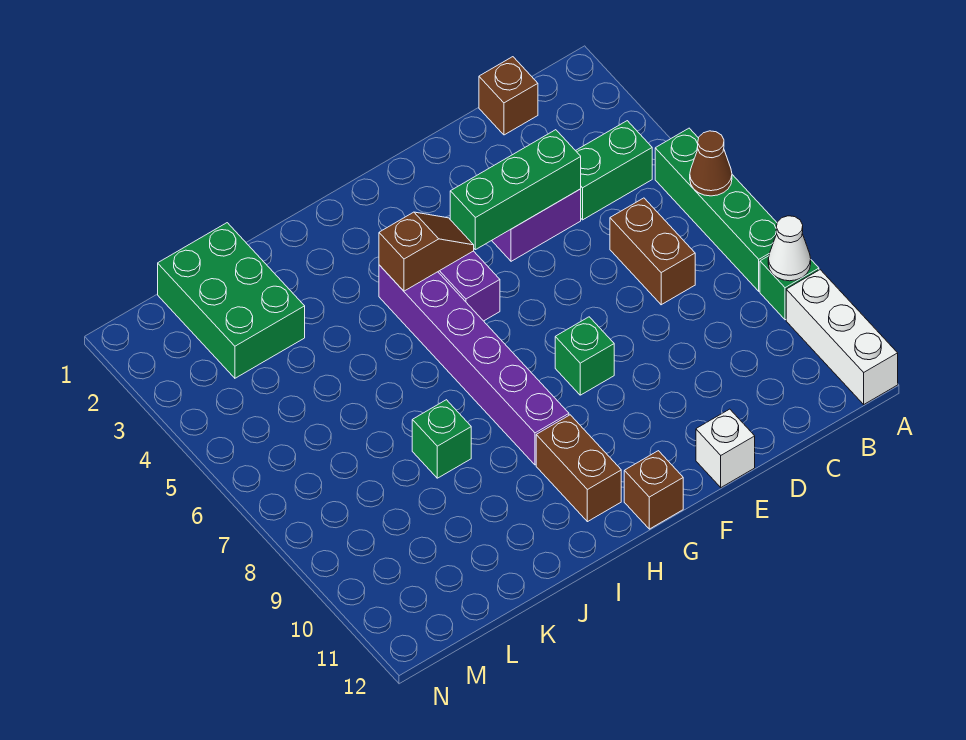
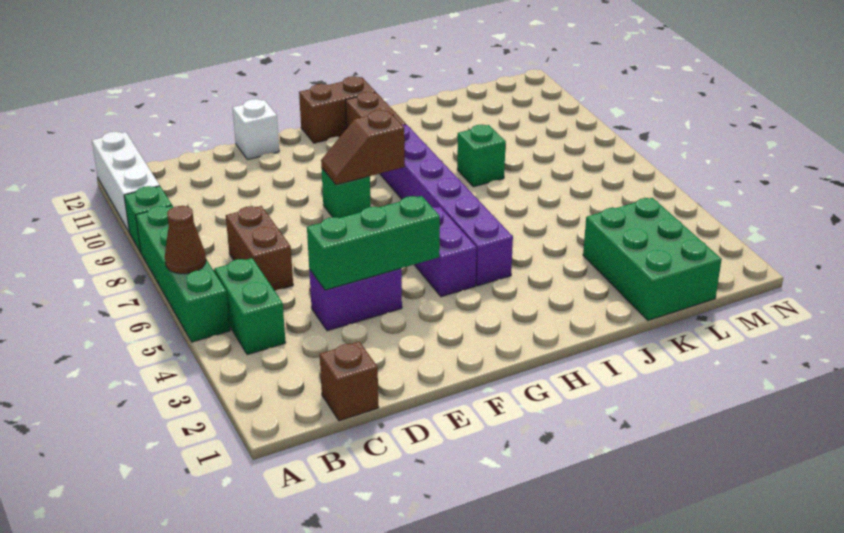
white 1x1 cone [768,216,811,281] -> none
green 1x2 brick [576,121,652,220] -> green 1x2 brick turned to [214,258,286,355]
brown 1x2 slope [379,212,474,291] -> brown 1x2 slope moved to [321,110,405,185]
brown 1x1 brick [624,451,683,529] -> brown 1x2 brick [299,76,376,143]

